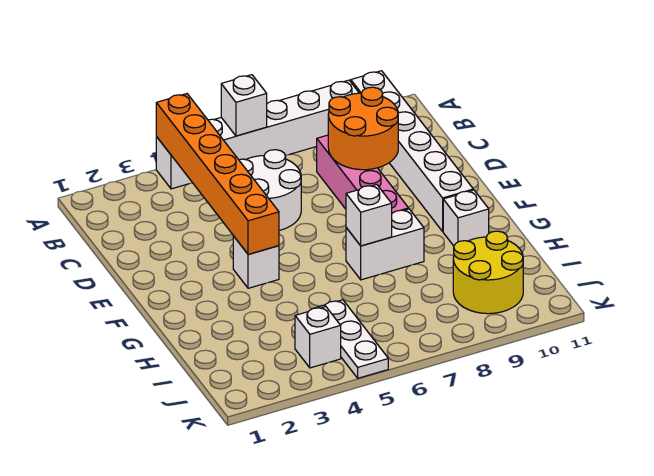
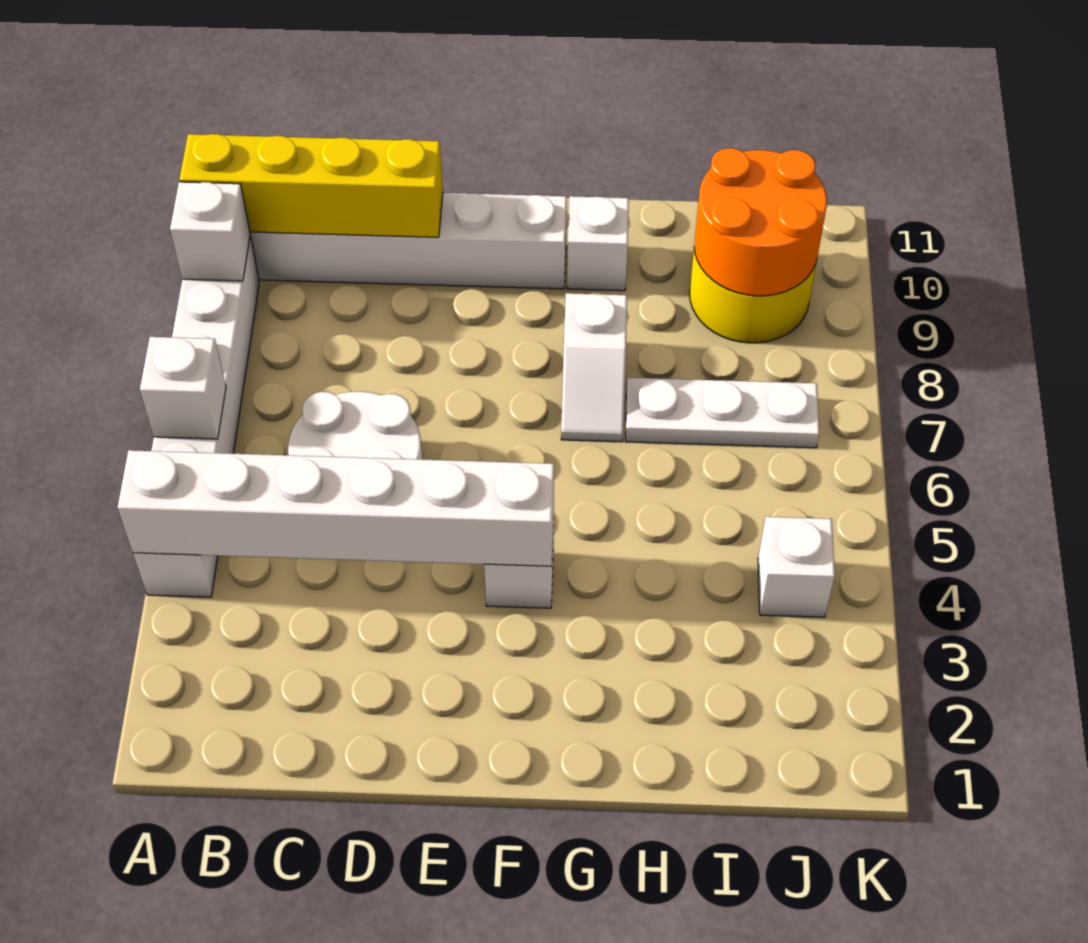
orange 1x6 brick [156,94,279,254] -> white 1x6 brick [118,450,554,566]
none -> yellow 1x4 brick [179,134,443,237]
pink 1x4 brick [317,135,409,213] -> none
orange 2x2 round brick [328,87,398,170] -> orange 2x2 round brick moved to [694,148,827,296]
white 1x2 brick [346,209,424,280] -> white 1x2 slope [561,293,627,442]
white 1x1 brick [346,185,392,246] -> white 1x1 brick moved to [170,182,250,281]
white 1x3 plate [316,300,388,378] -> white 1x3 plate moved to [626,378,820,448]

